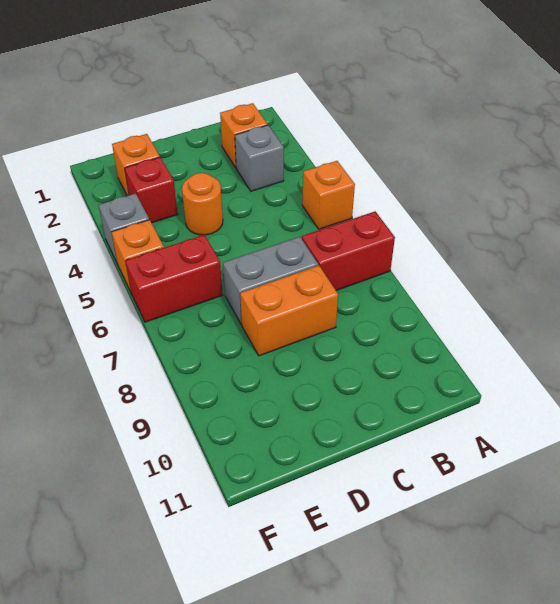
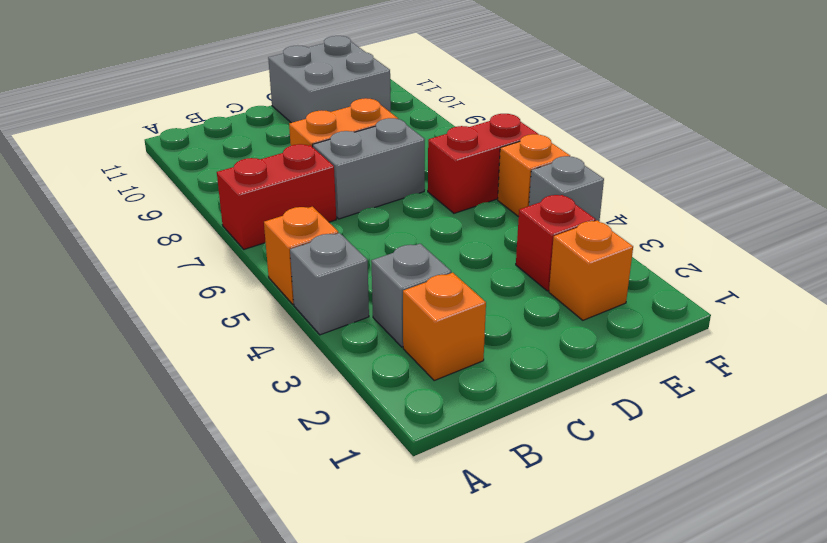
none -> grey 1x1 brick [290,233,369,335]
orange 1x1 round brick [182,173,223,235] -> none
none -> grey 2x2 brick [268,36,391,123]

